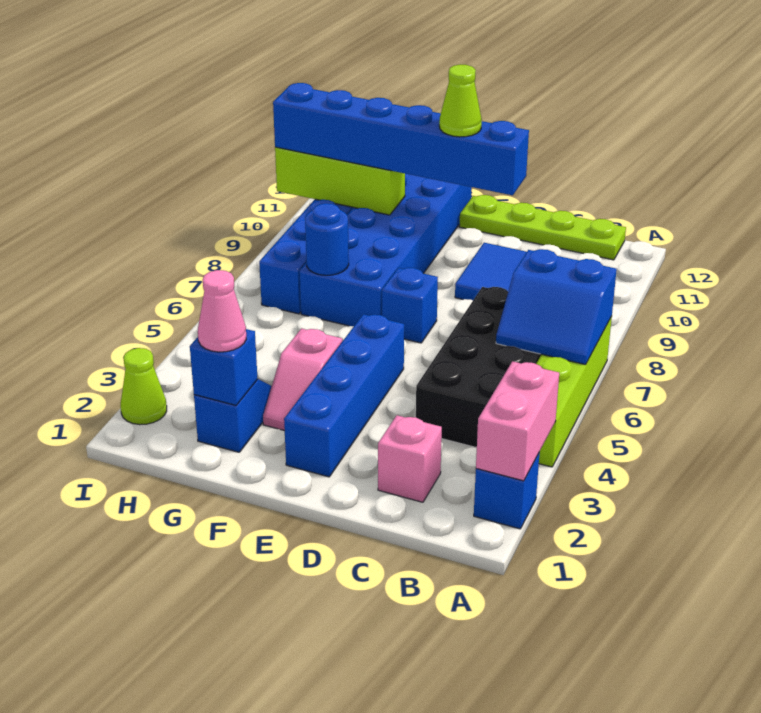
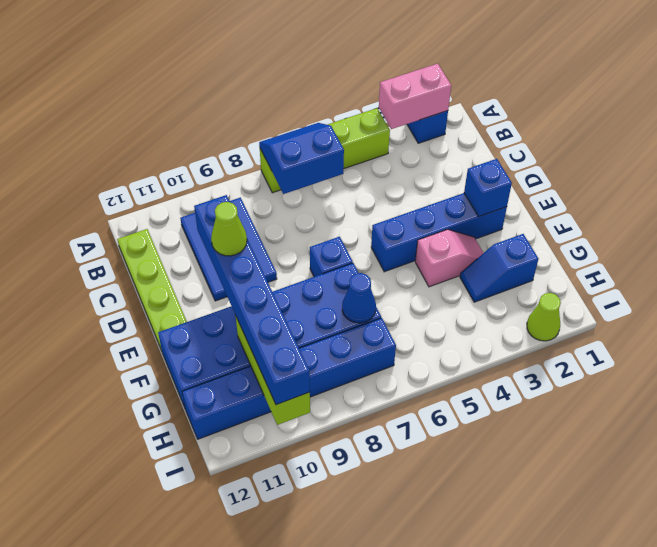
blue 2x2 slope [496,249,617,365] -> blue 2x2 slope turned to [259,123,344,194]
black 2x4 brick [416,287,542,448] -> none
pink 1x1 brick [378,415,442,502] -> none
blue 1x1 brick [190,329,258,405] -> blue 1x1 brick moved to [464,159,512,217]
pink 1x1 cone [198,270,246,352] -> none
blue 1x1 round brick [305,203,349,275] -> blue 1x1 cone [342,273,376,323]

